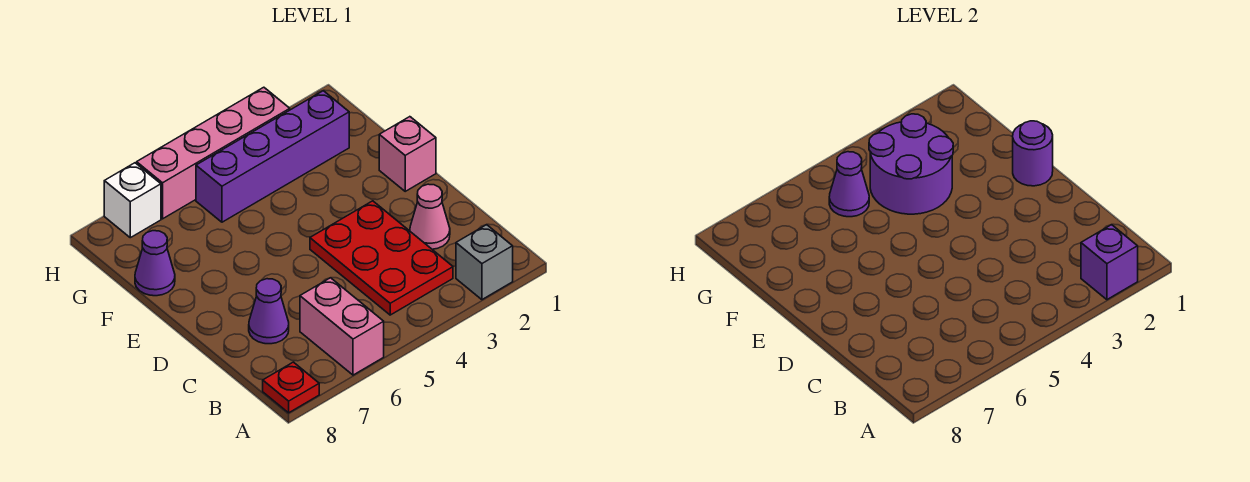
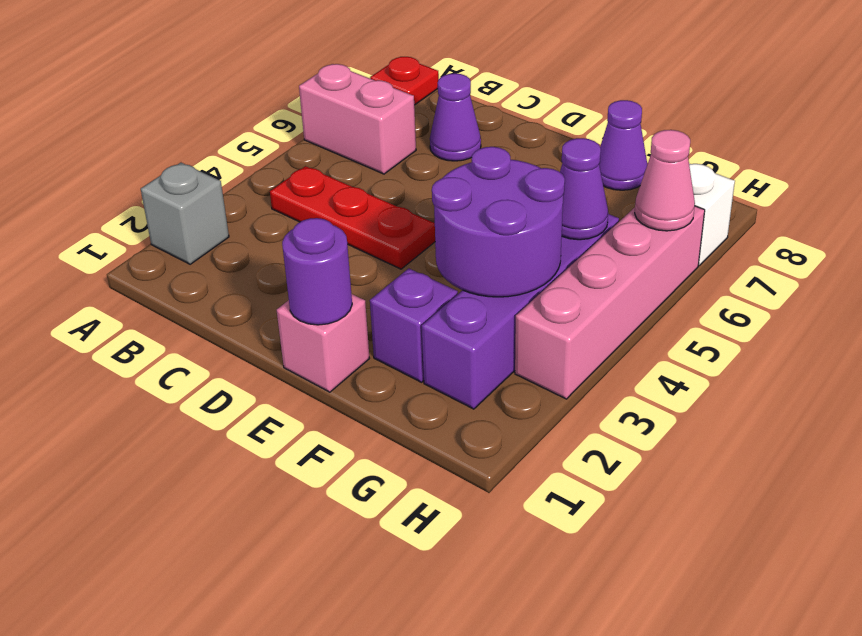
purple 1x1 brick [1081,225,1138,300] -> purple 1x1 brick moved to [370,268,458,382]
red 2x3 plate [310,201,453,315] -> red 1x3 plate [270,166,435,269]
pink 1x1 cone [410,184,450,249] -> pink 1x1 cone moved to [635,130,695,231]

